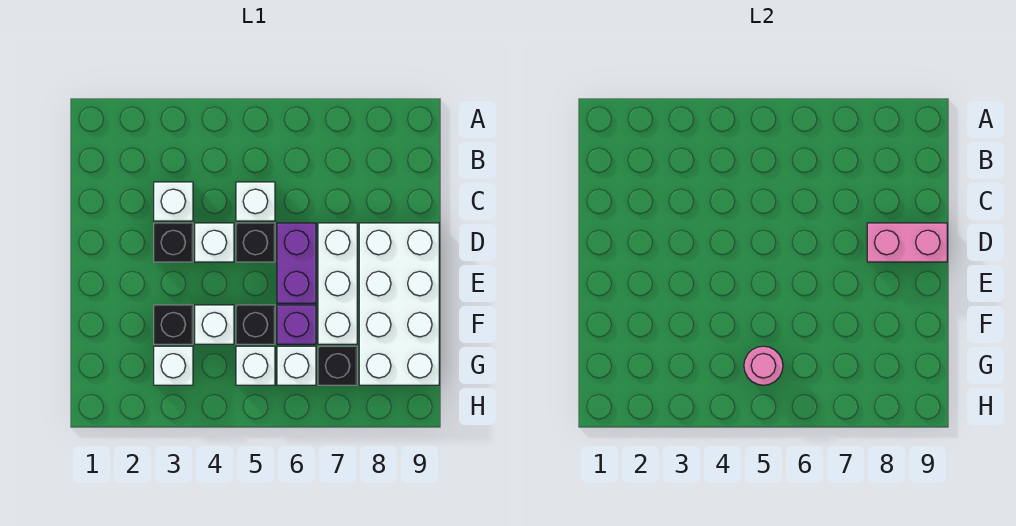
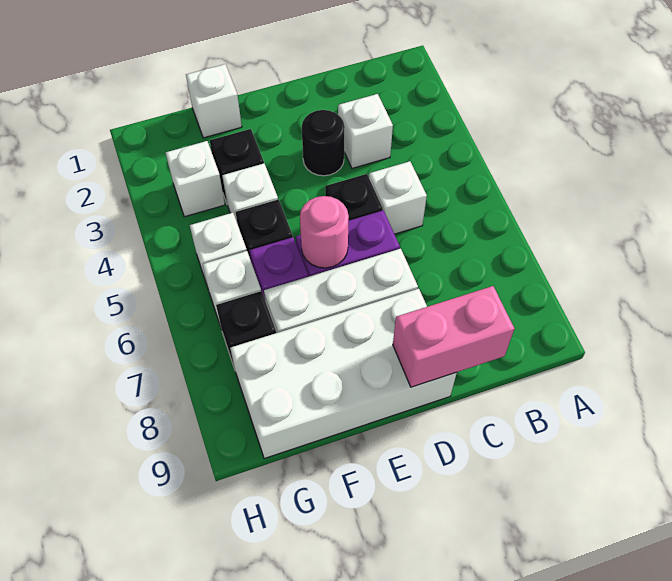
black 1x1 brick [154,223,193,262] -> black 1x1 round brick [302,110,345,176]
white 1x1 brick [195,223,234,262] -> white 1x1 brick moved to [186,64,242,138]
pink 1x2 brick [867,223,947,262] -> pink 1x2 brick turned to [393,286,514,387]
pink 1x1 round brick [744,346,783,385] -> pink 1x1 round brick moved to [300,196,349,268]

